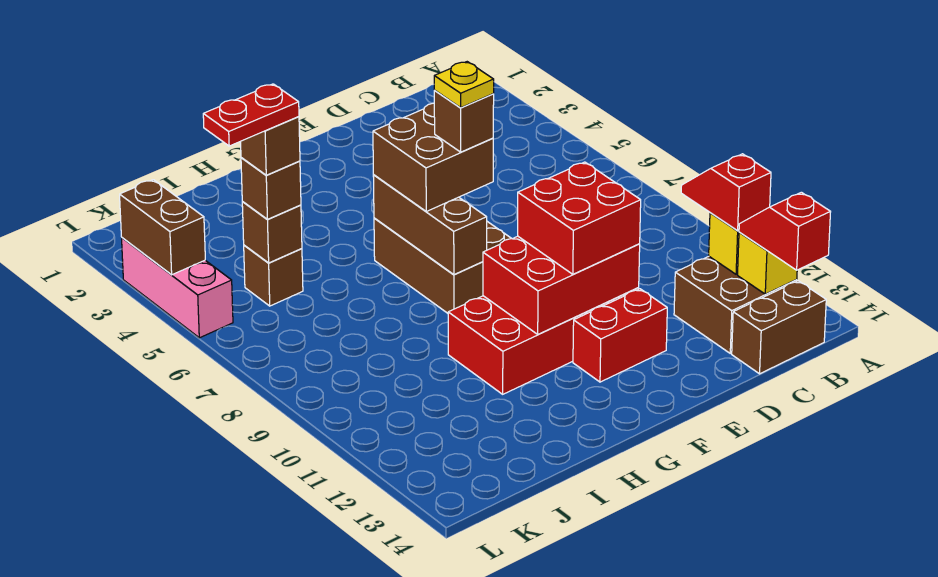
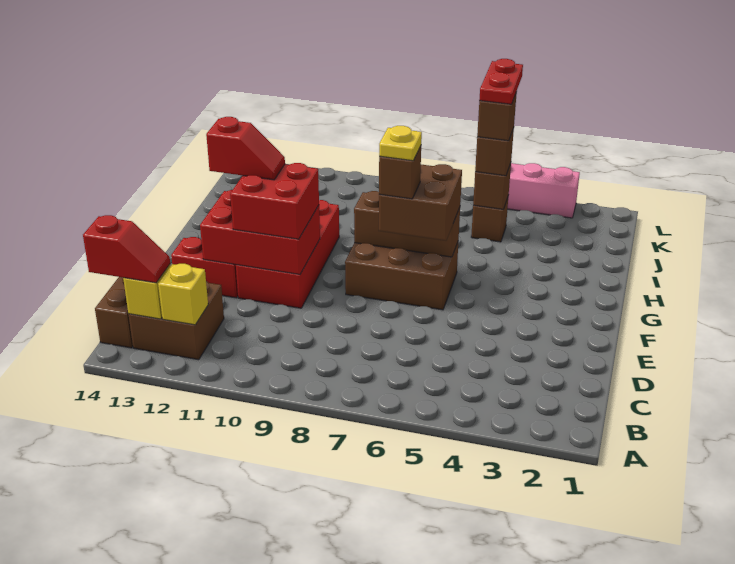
red 1x2 slope [681,154,771,231] -> red 1x2 slope moved to [206,117,285,180]
red 2x3 brick [483,236,640,334] -> red 2x3 brick turned to [200,190,320,274]
red 1x2 brick [573,289,667,382] -> red 1x2 brick turned to [171,237,238,298]
brown 1x2 brick [120,180,205,275] -> none

